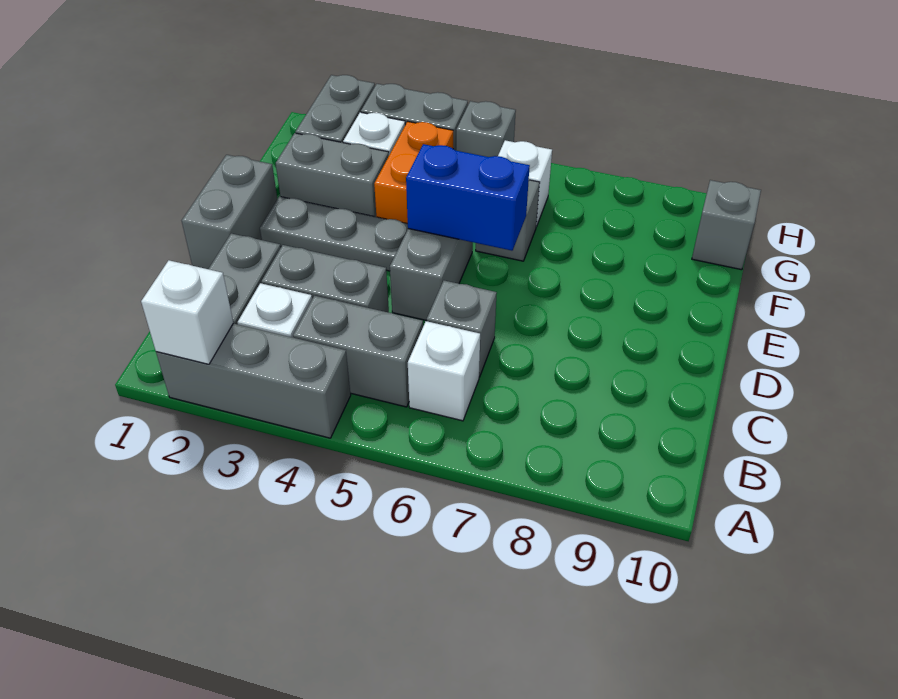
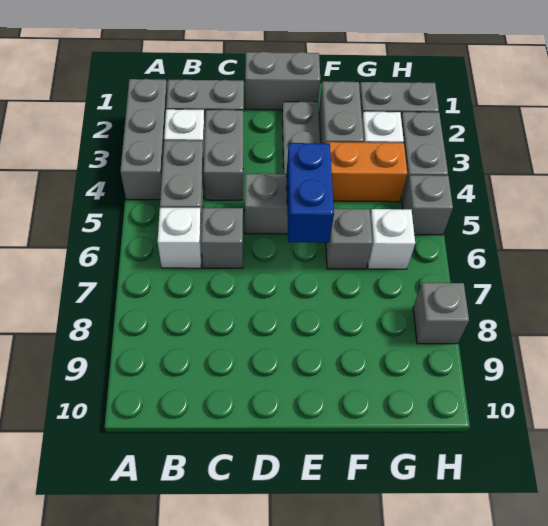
white 1x1 brick [141,260,233,364] -> none
grey 1x1 brick [692,180,761,270] -> grey 1x1 brick moved to [413,283,469,344]

